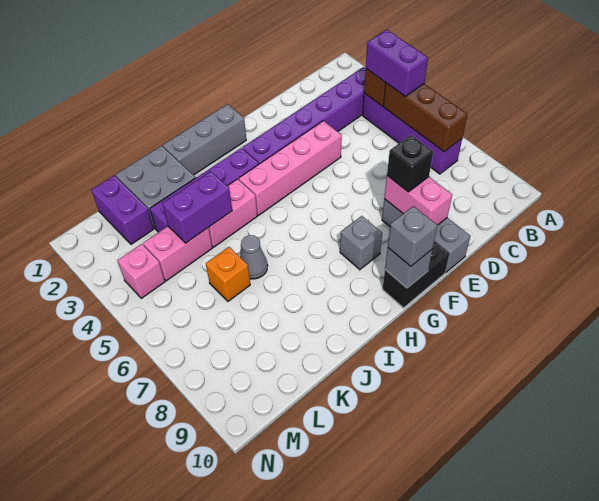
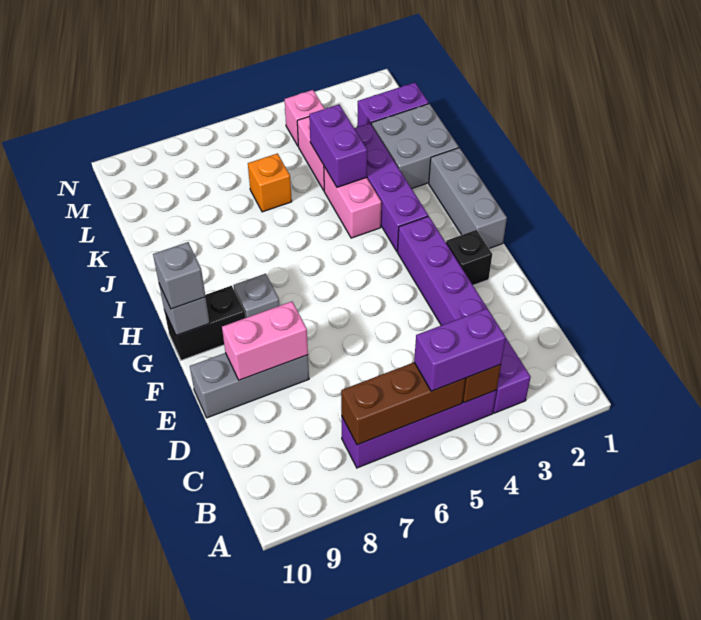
pink 1x4 brick [239,121,342,215] -> none
black 1x1 brick [387,135,433,192] -> black 1x1 brick moved to [446,230,492,285]
black 1x2 brick [382,241,450,308] -> black 1x2 brick turned to [165,286,245,360]
grey 1x1 cone [240,235,268,279] -> none

